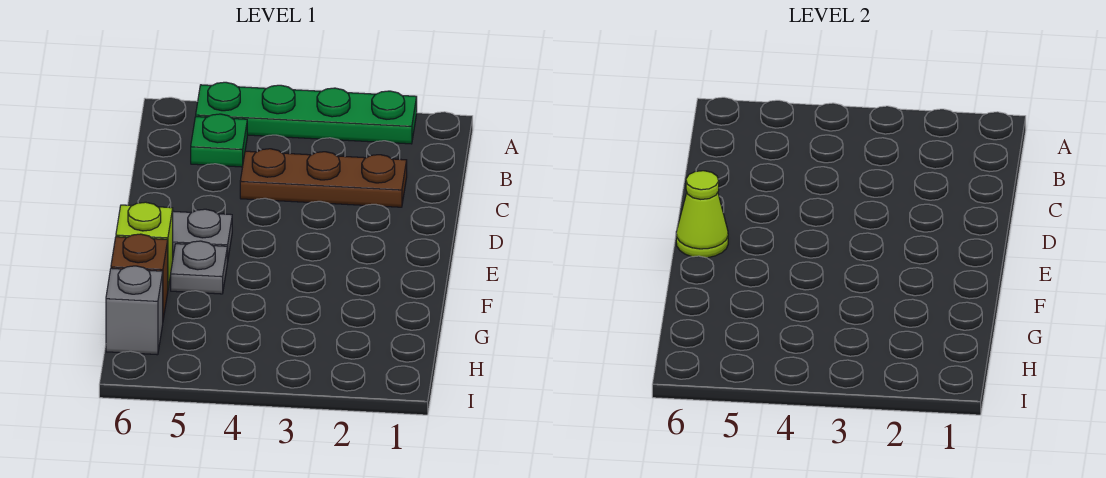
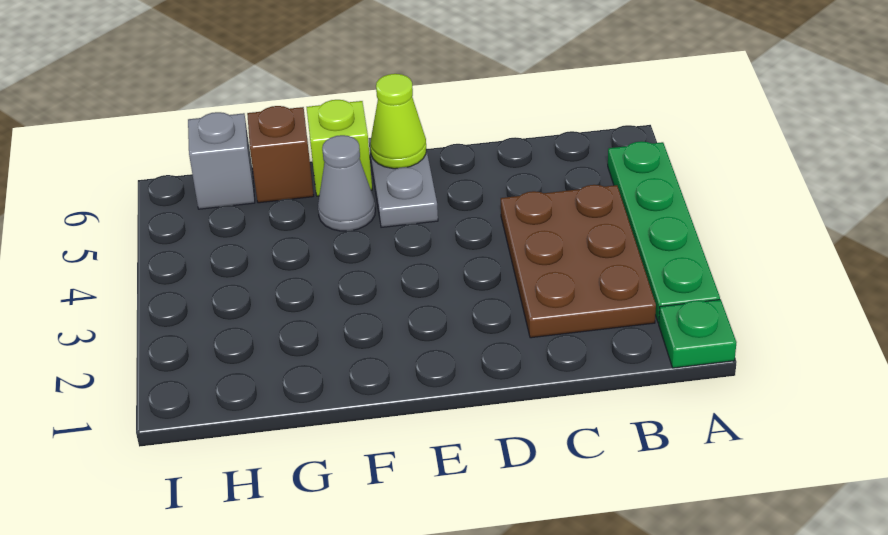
green 1x1 plate [191,114,247,167] -> green 1x1 plate moved to [659,300,736,368]
brown 1x3 plate [240,149,407,207] -> brown 2x3 plate [501,185,656,338]
grey 1x1 plate [171,241,227,294] -> grey 1x1 cone [318,135,375,231]

